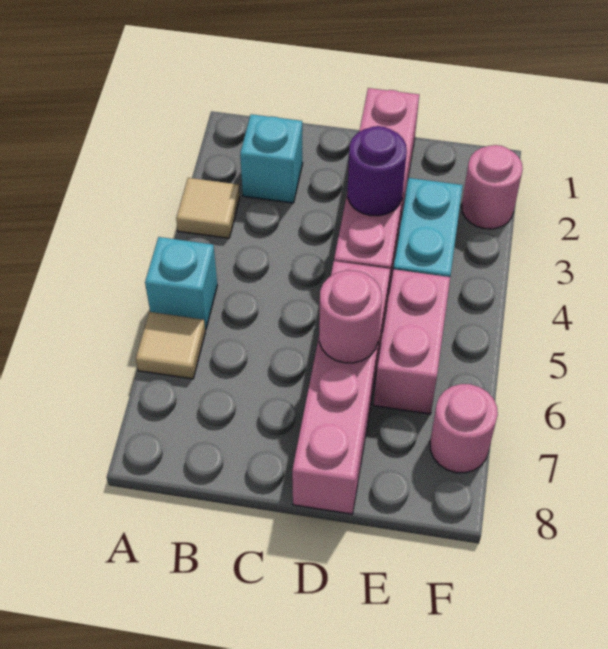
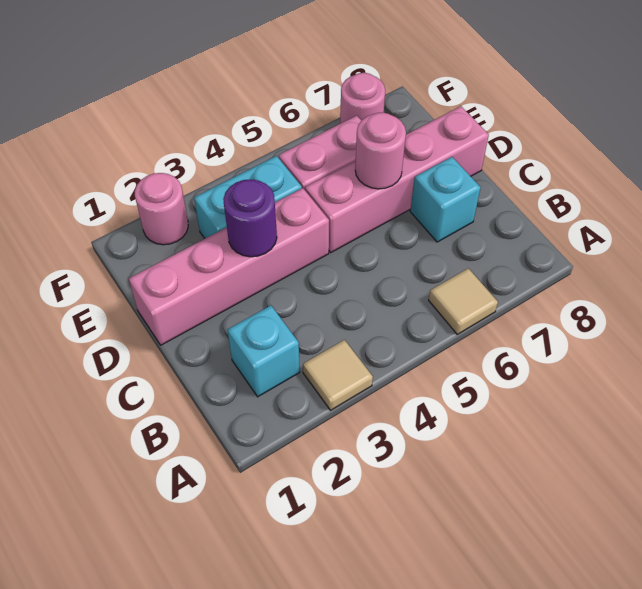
cyan 1x1 brick [145,237,217,330] -> cyan 1x1 brick moved to [410,157,481,242]

